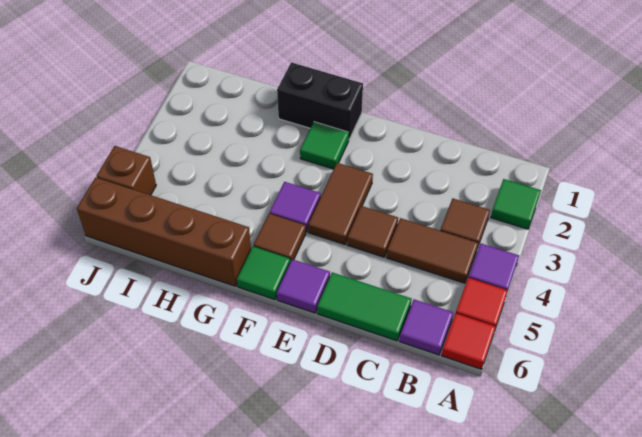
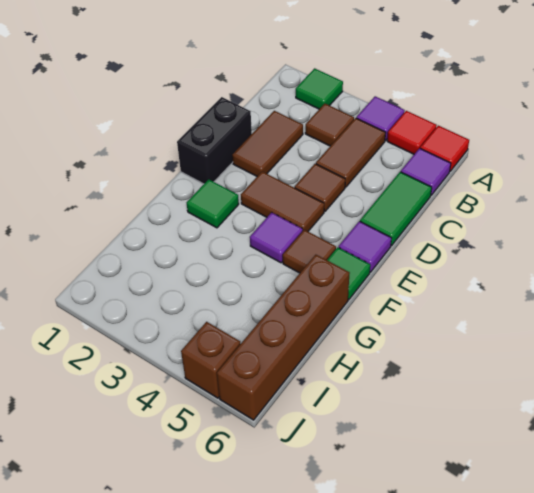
none -> brown 1x2 tile [232,111,303,176]
black 1x2 brick [277,62,363,139] -> black 1x2 brick moved to [177,97,252,184]

